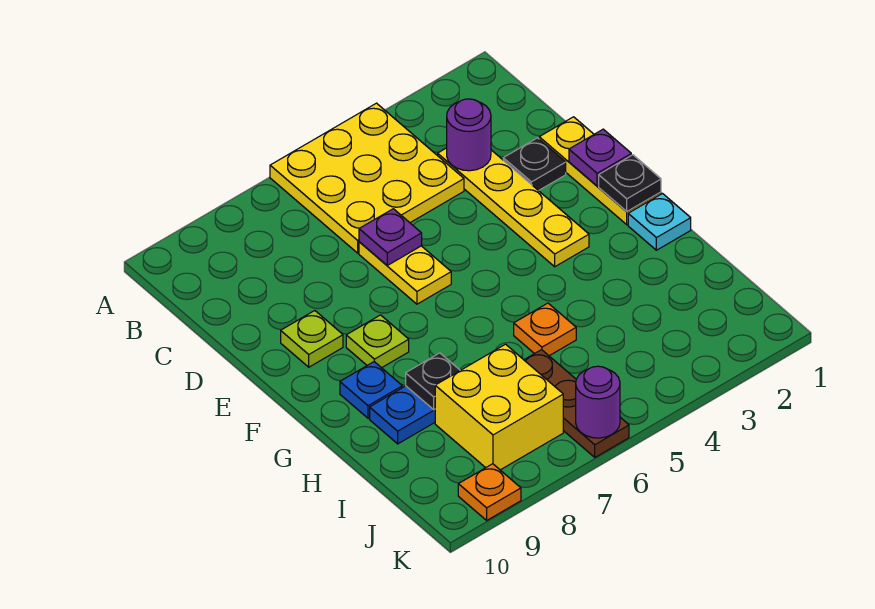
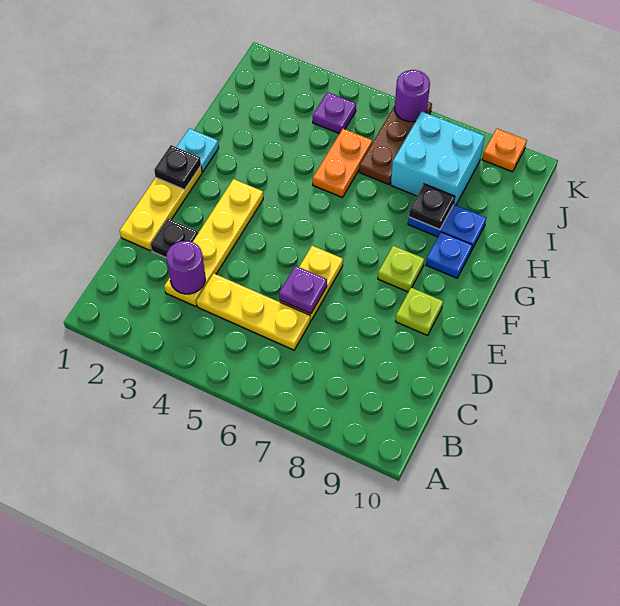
yellow 3x3 plate [270,103,464,253] -> yellow 1x3 plate [197,273,310,350]
purple 1x1 plate [569,129,631,186] -> purple 1x1 plate moved to [313,92,356,134]
orange 1x1 plate [514,303,576,356] -> orange 1x2 plate [313,129,372,198]
yellow 2x2 brick [435,344,563,470] -> cyan 2x2 brick [391,112,485,205]

